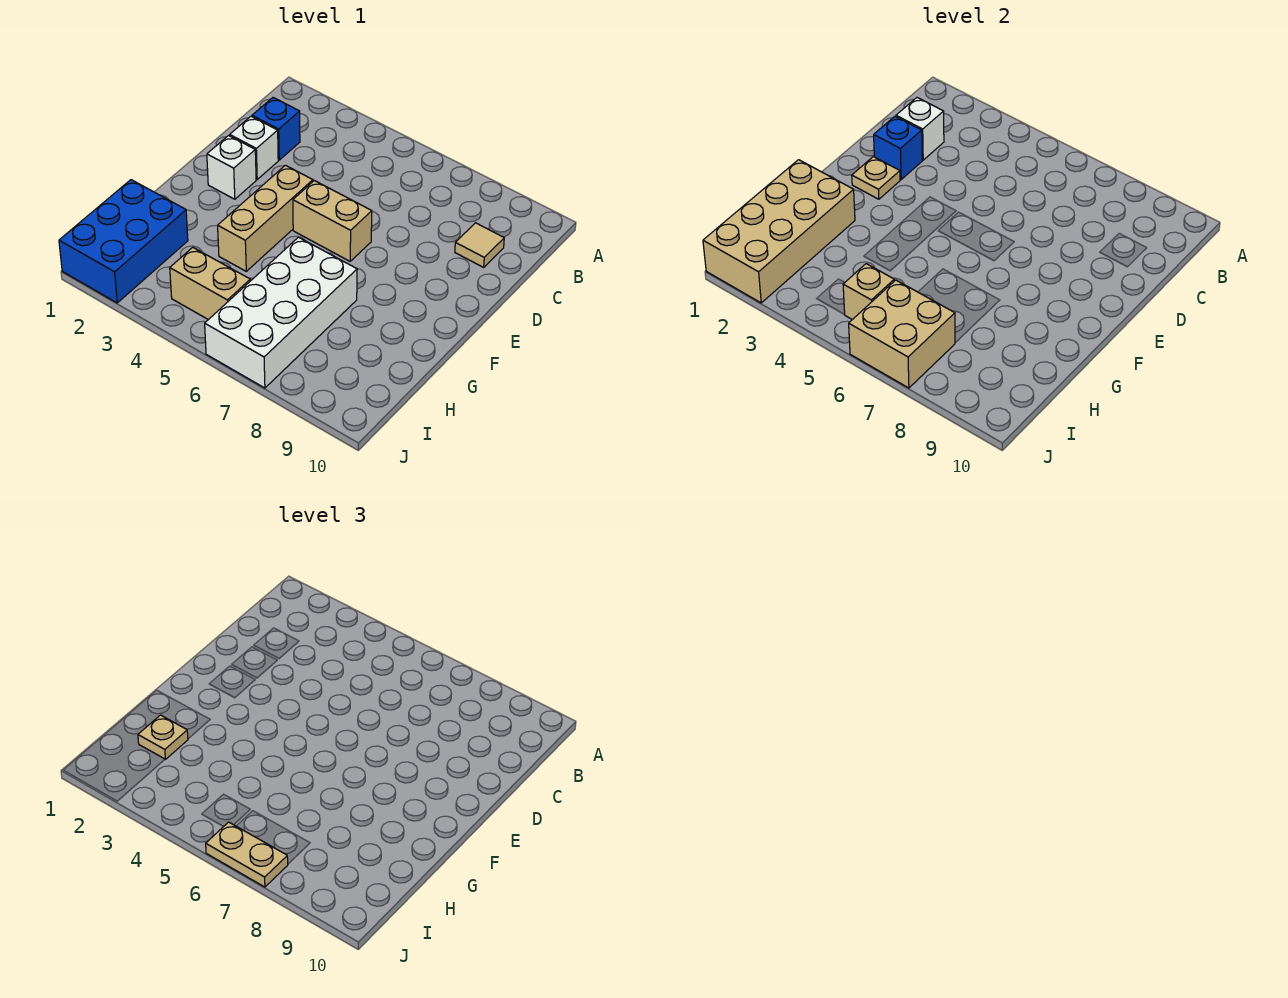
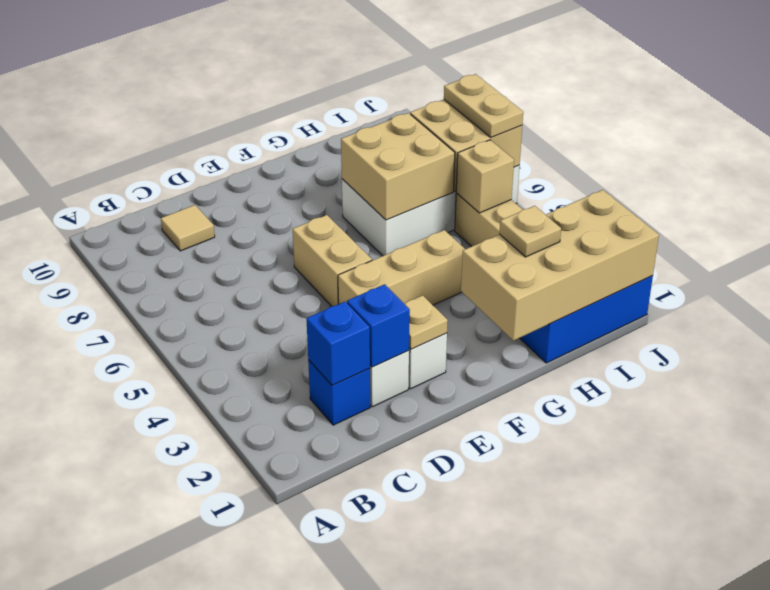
white 1x1 brick [896,98,944,160] -> blue 1x1 brick [306,302,370,385]
none -> tan 2x2 brick [341,113,455,220]

